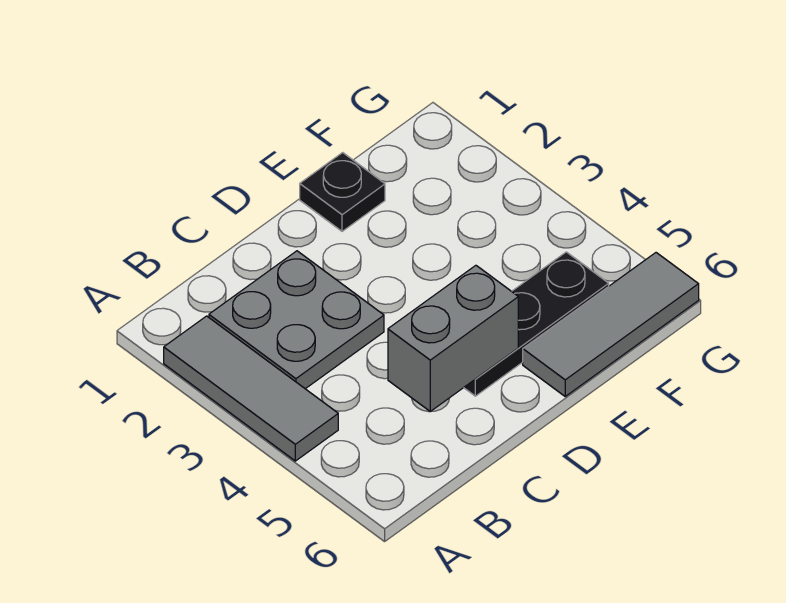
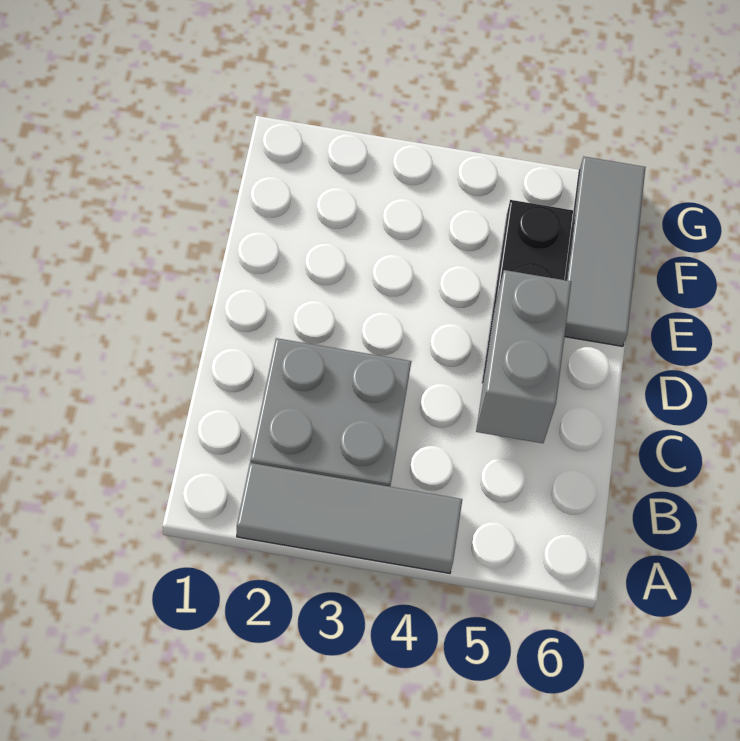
black 1x1 plate [300,153,385,231] -> none

